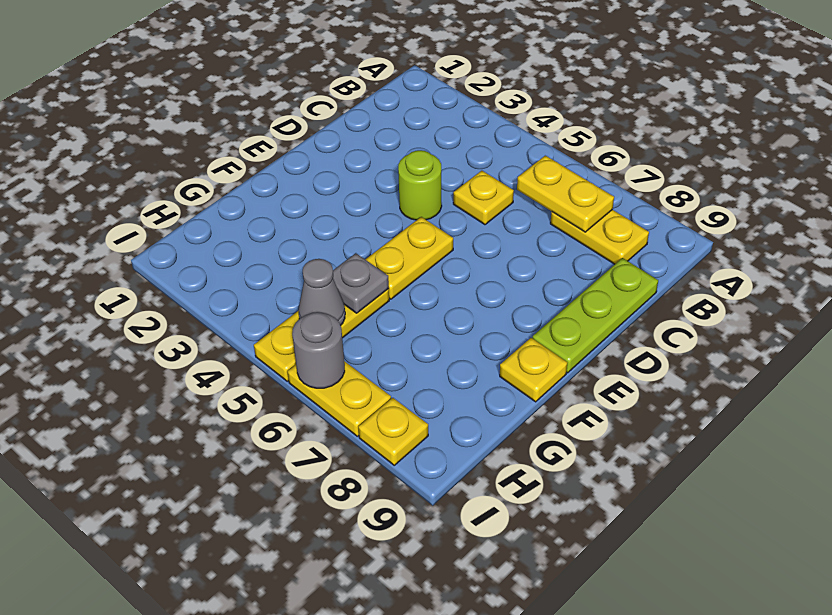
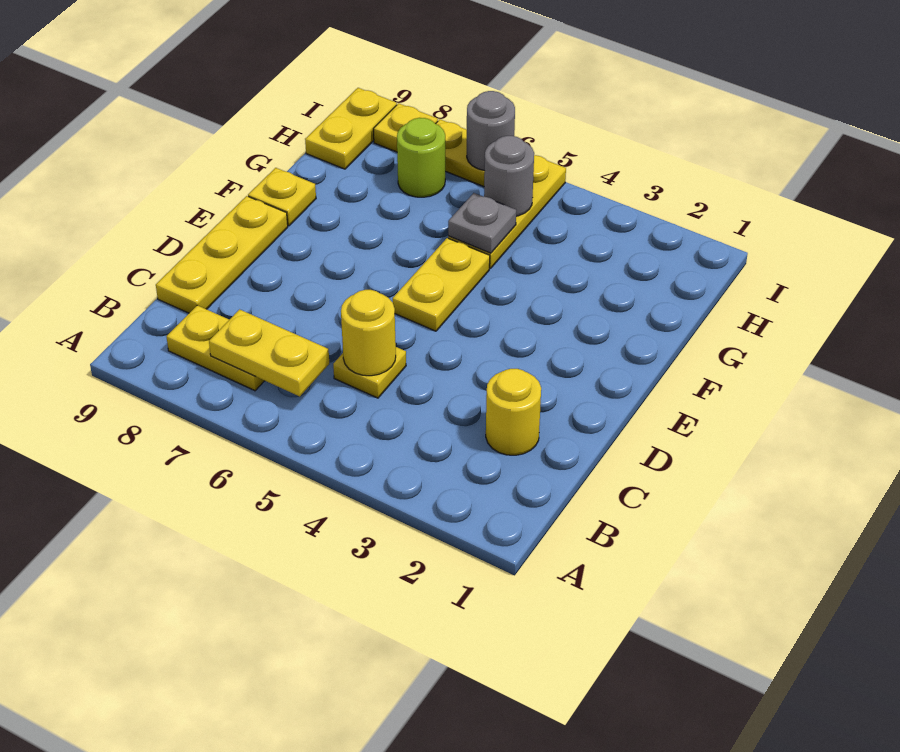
none -> yellow 1x1 round brick [486,369,541,455]
none -> yellow 1x1 round brick [341,290,396,376]
lime 1x3 plate [532,258,658,373] -> yellow 1x3 plate [156,196,288,313]
lime 1x1 round brick [398,150,442,220] -> lime 1x1 round brick moved to [397,118,445,197]
grey 1x1 cone [299,259,345,325] -> grey 1x1 round brick [484,136,534,216]
none -> yellow 1x2 plate [305,88,397,169]

